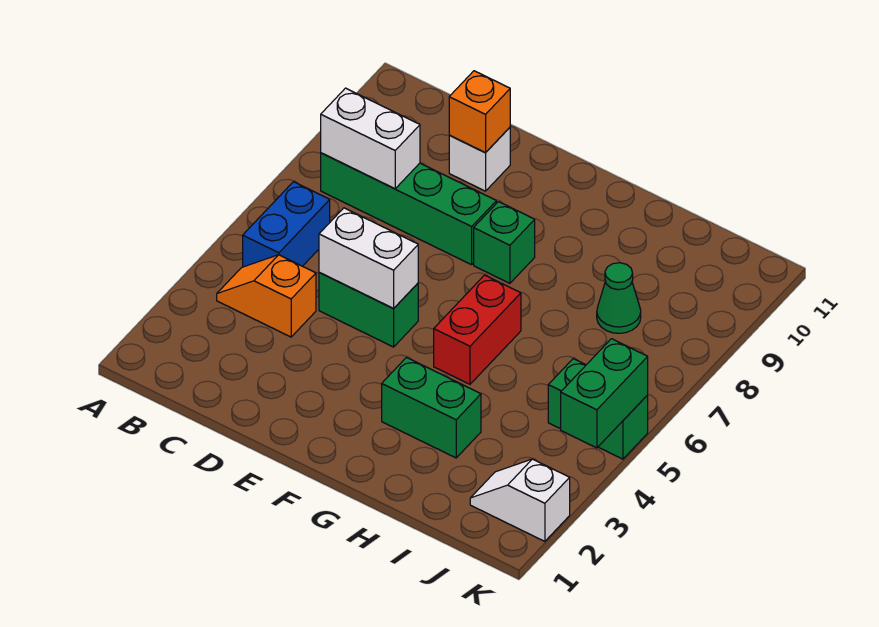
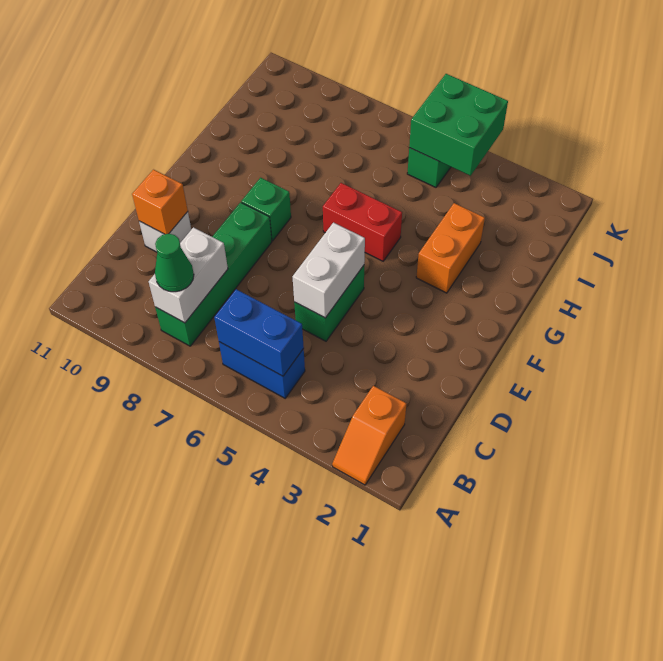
orange 1x2 slope [217,255,316,337] -> orange 1x2 slope moved to [332,386,406,485]
none -> blue 1x2 brick [214,289,304,376]
green 1x2 brick [382,358,481,458] -> orange 1x2 brick [416,203,485,293]
green 1x1 cone [597,263,641,333] -> green 1x1 cone moved to [155,234,194,292]
white 1x2 slope [470,459,570,541] -> none
green 1x2 brick [561,339,648,448] -> green 2x2 brick [409,74,508,176]

